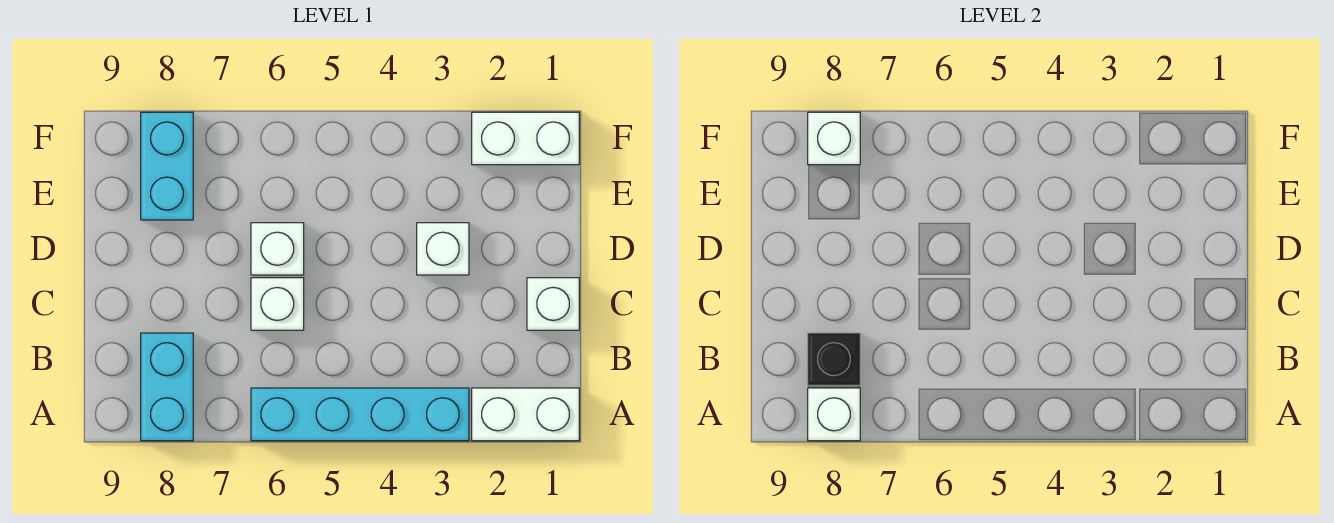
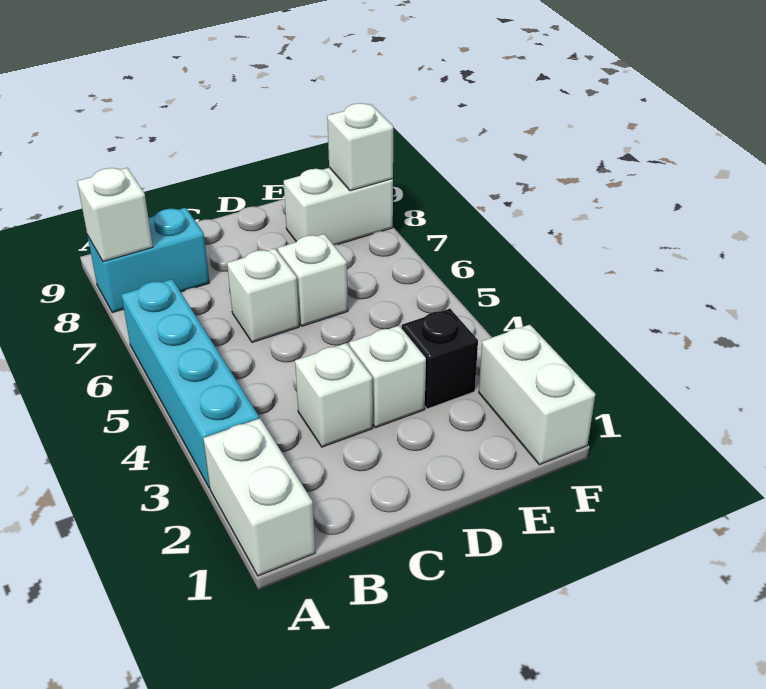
black 1x1 brick [808,333,860,385] -> black 1x1 brick moved to [402,309,478,409]
white 1x1 brick [527,278,579,330] -> white 1x1 brick moved to [295,343,373,447]
cyan 1x2 brick [141,112,193,220] -> white 1x2 brick [284,168,393,245]

